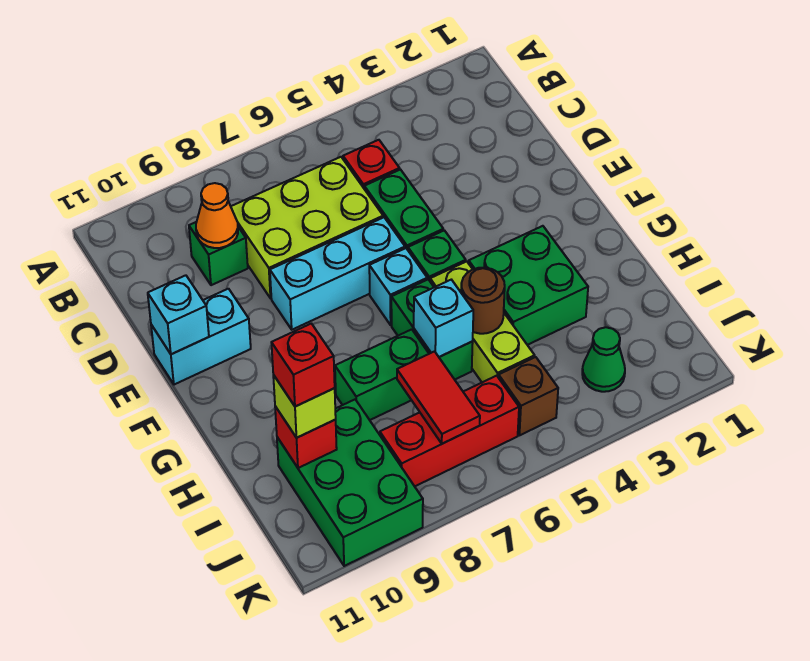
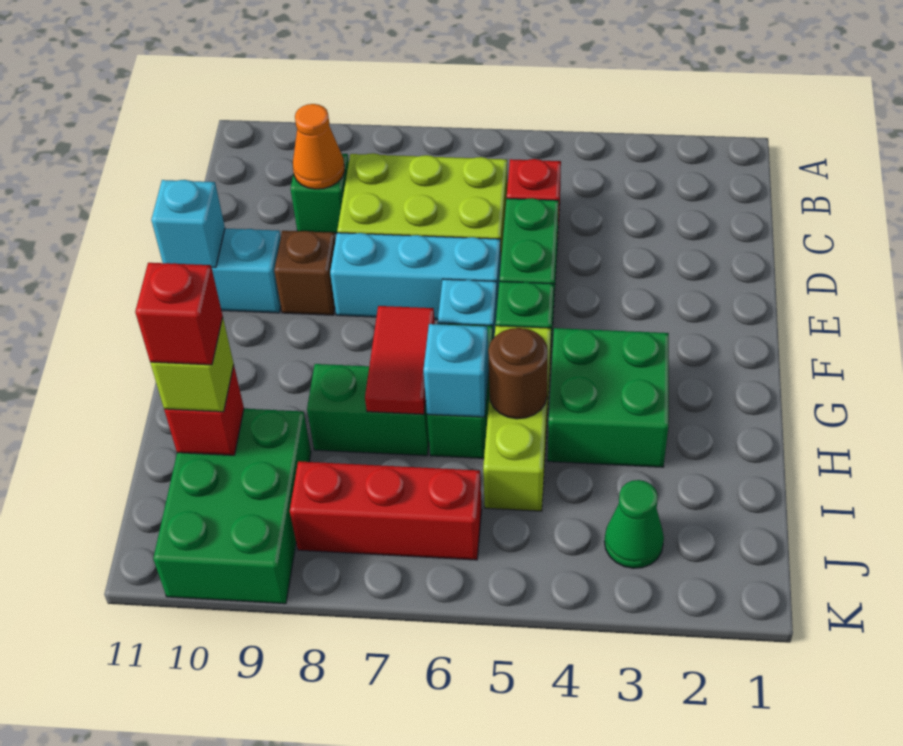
red 1x2 tile [397,352,480,444] -> red 1x2 tile moved to [365,306,435,414]
brown 1x1 brick [499,357,558,435] -> brown 1x1 brick moved to [274,231,335,315]

